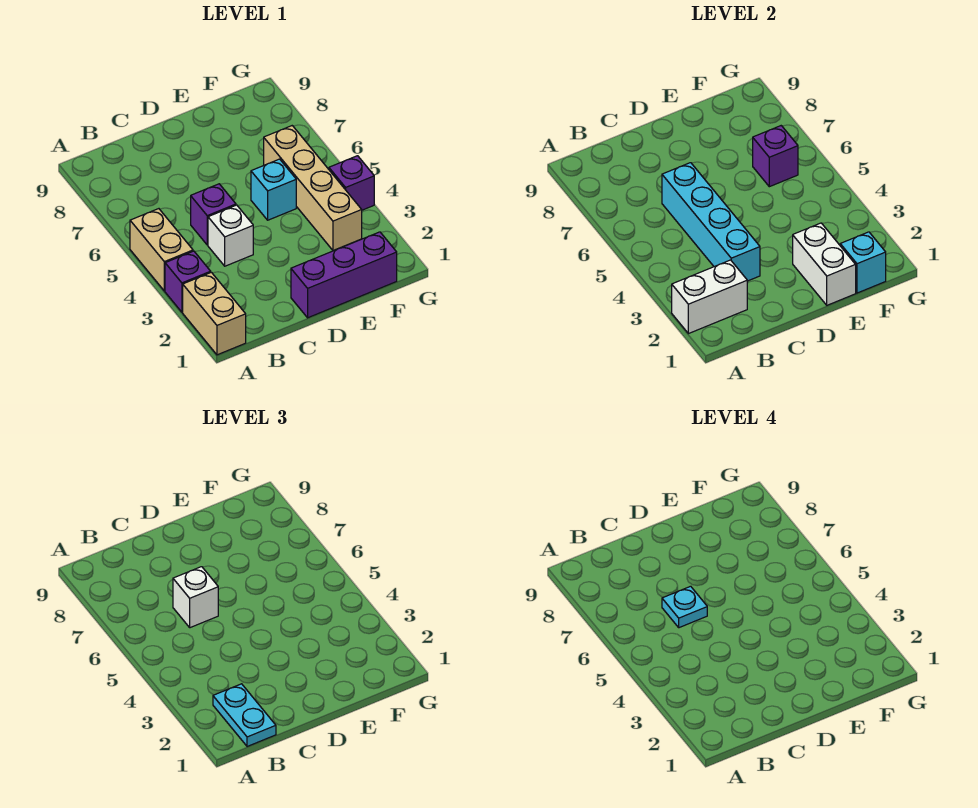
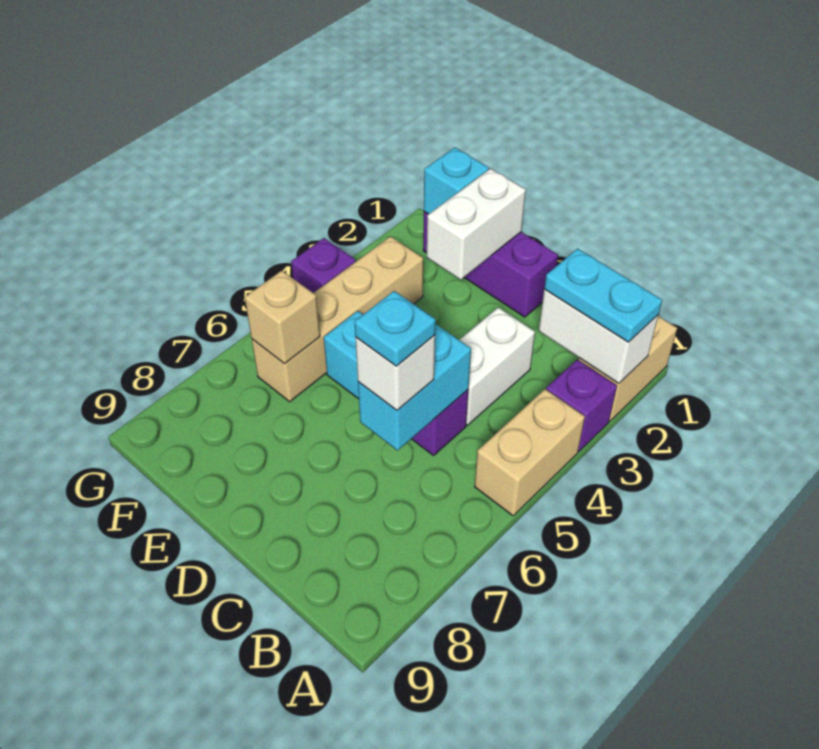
cyan 1x2 plate [213,684,276,747] -> cyan 1x2 plate turned to [544,249,662,342]
cyan 1x4 brick [662,163,760,281] -> cyan 1x2 brick [358,324,471,450]
white 1x1 brick [208,205,253,266] -> white 1x2 brick [460,307,535,425]
purple 1x1 brick [753,126,798,187] -> tan 1x1 brick [245,271,320,364]

